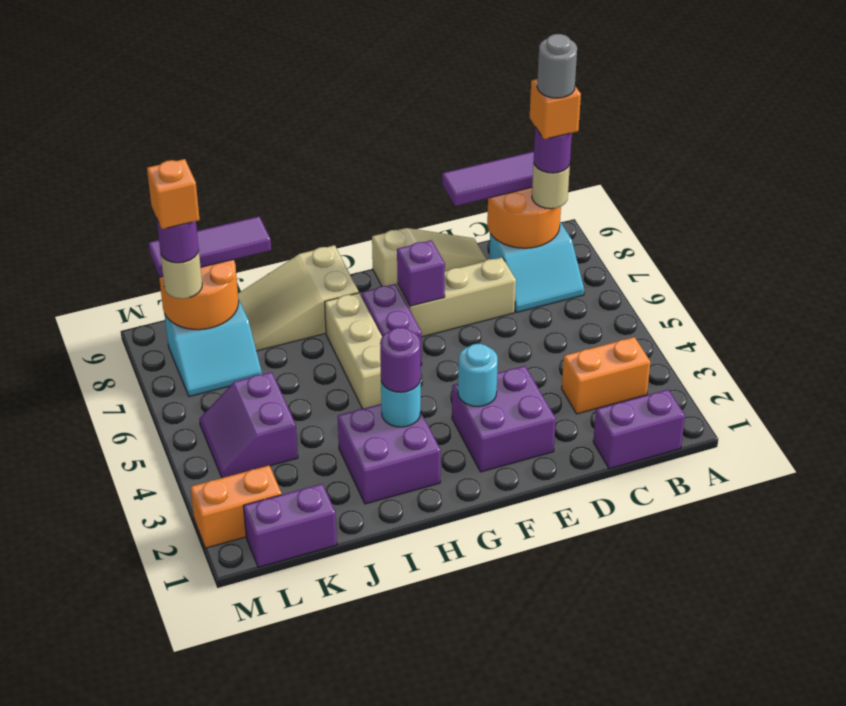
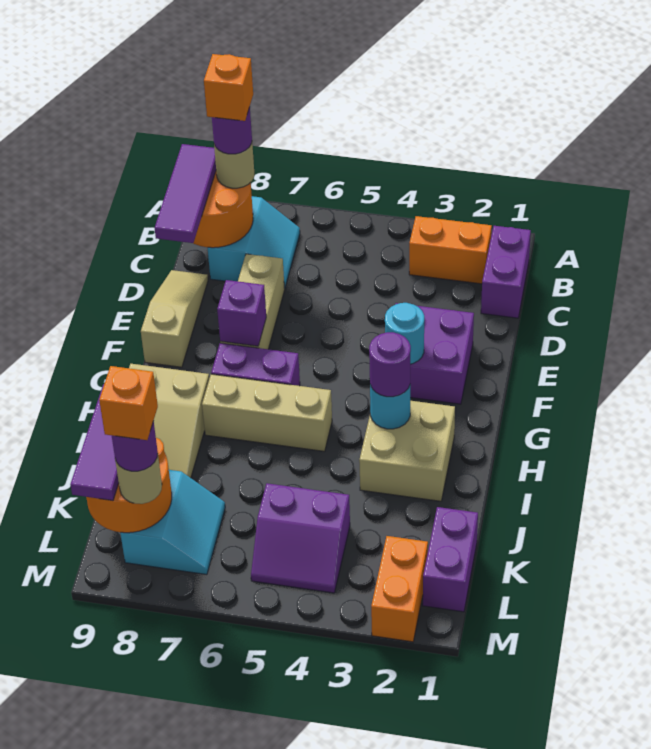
orange 1x2 brick [562,337,650,414] -> orange 1x2 brick turned to [409,216,492,284]
grey 1x1 round brick [537,34,577,98] -> none
purple 2x2 brick [338,404,441,504] -> tan 2x2 brick [359,401,455,501]

